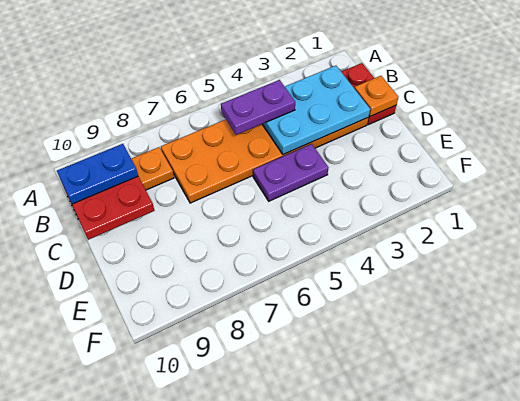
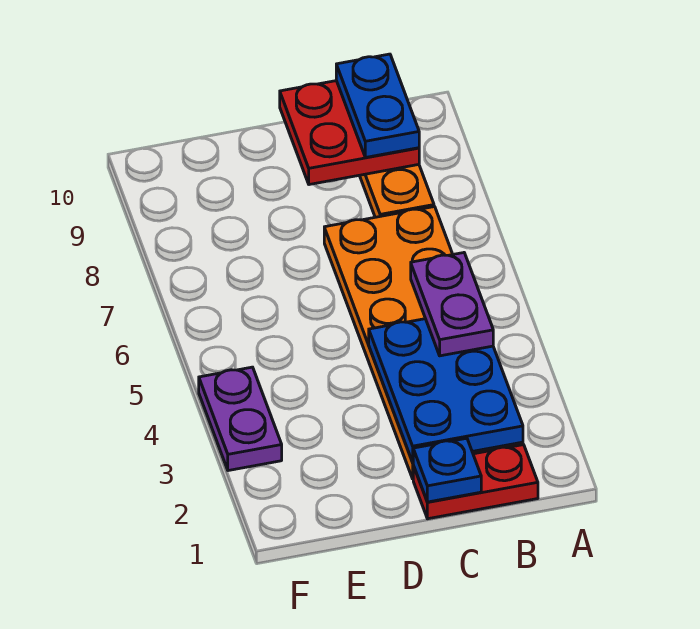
cyan 2x3 plate [262,66,370,155] -> blue 2x3 plate [369,319,523,462]
orange 1x1 plate [354,76,398,116] -> blue 1x1 plate [413,438,481,502]
purple 1x2 plate [253,144,328,201] -> purple 1x2 plate moved to [199,367,282,471]

